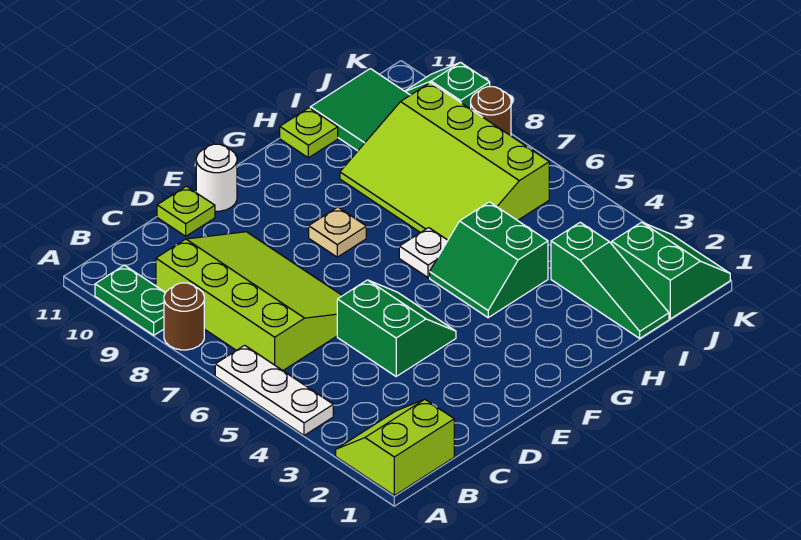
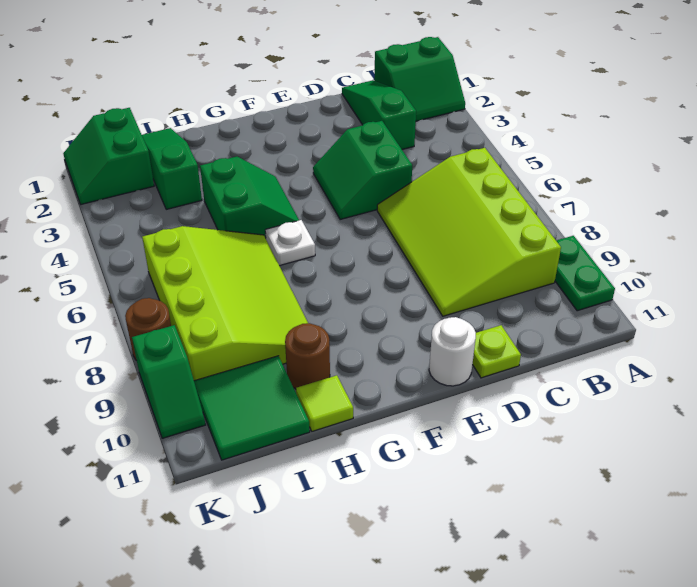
lime 2x2 slope [336,399,454,495] -> green 2x2 slope [374,37,465,121]
white 1x3 plate [215,345,333,435] -> none
brown 1x1 round brick [164,283,204,350] -> brown 1x1 round brick moved to [285,323,330,389]
none -> green 1x3 slope [342,80,416,150]
tan 1x1 plate [309,207,366,257] -> none
lime 1x1 plate [280,108,338,158] -> lime 1x1 tile [296,375,353,431]

